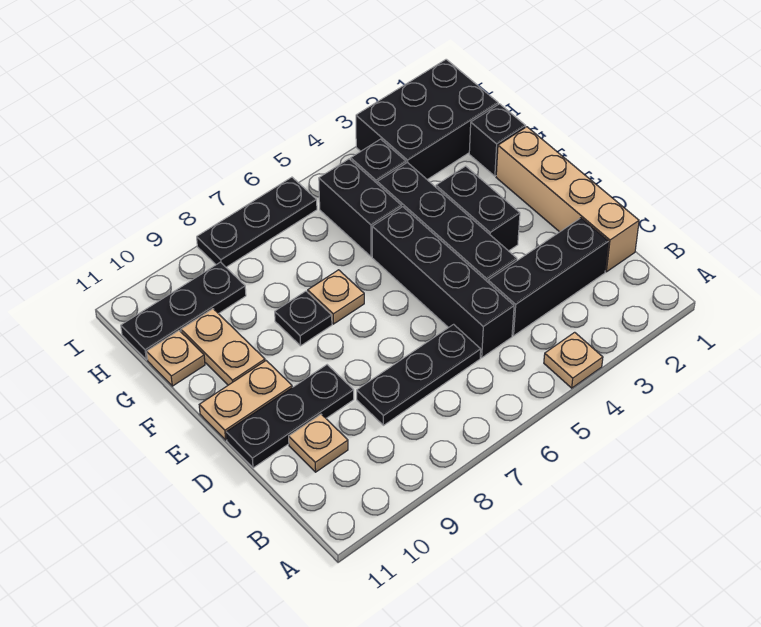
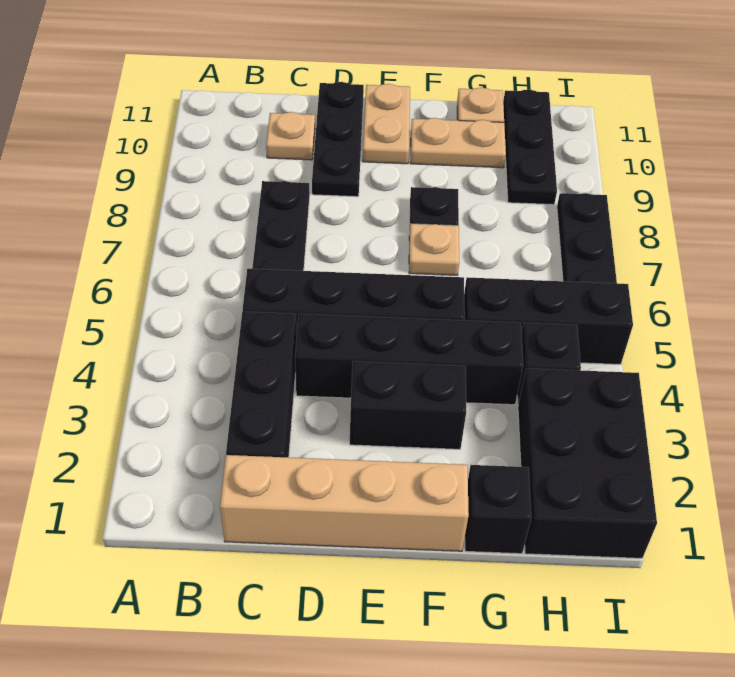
tan 1x1 plate [544,332,603,388] -> none
black 1x2 brick [319,159,402,257] -> black 1x3 brick [464,277,633,365]

